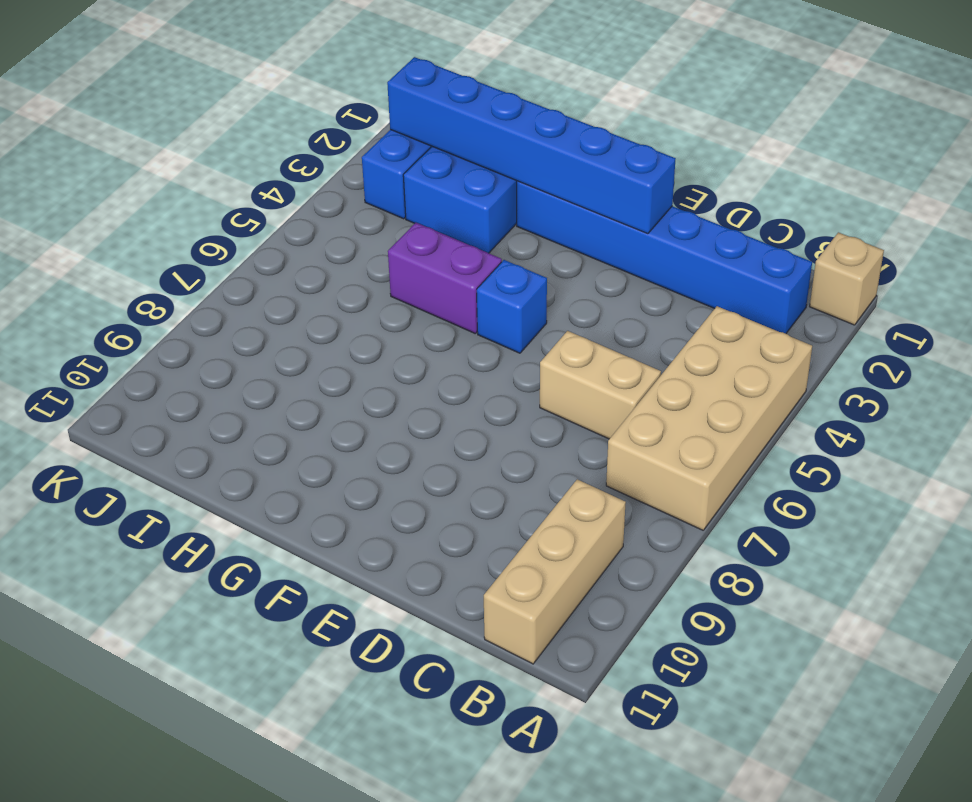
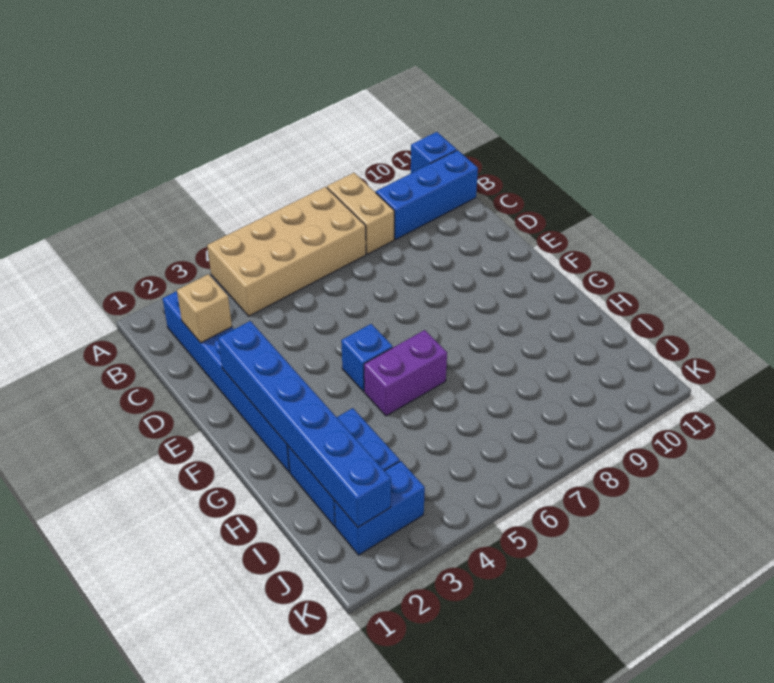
tan 1x1 brick [810,232,884,325] -> tan 1x1 brick moved to [177,274,232,343]
none -> blue 1x1 brick [411,132,457,173]
tan 1x3 brick [484,479,626,664] -> blue 1x3 brick [376,150,478,239]
tan 1x2 brick [540,331,661,439] -> tan 1x2 brick moved to [327,173,394,254]
purple 1x2 brick [388,223,502,333] -> purple 1x2 brick turned to [364,330,447,416]

